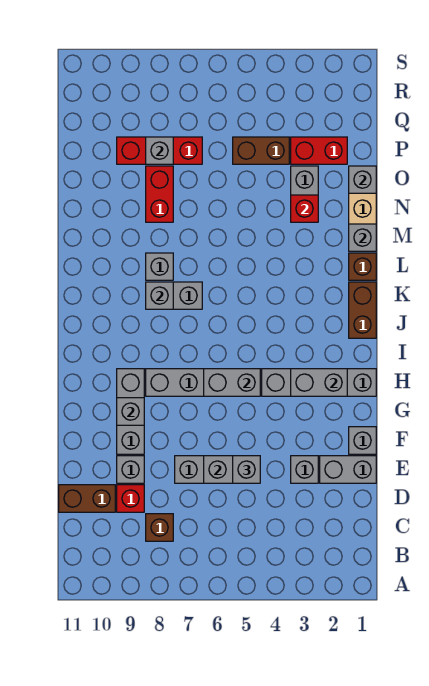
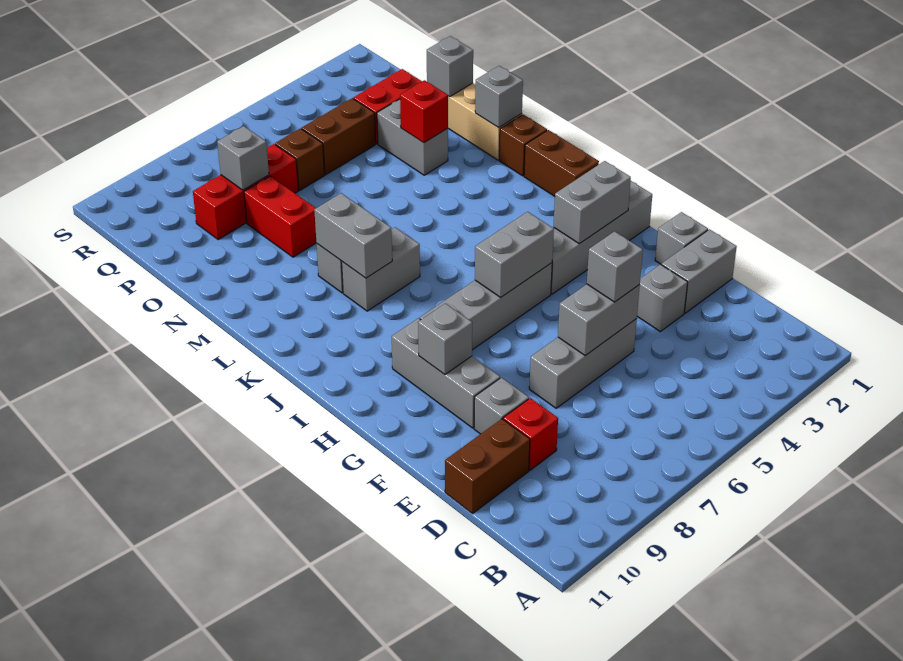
brown 1x1 brick [146,514,173,541] -> brown 1x1 brick moved to [275,128,325,190]
grey 1x1 brick [146,282,173,309] -> grey 1x2 brick [314,193,392,278]

